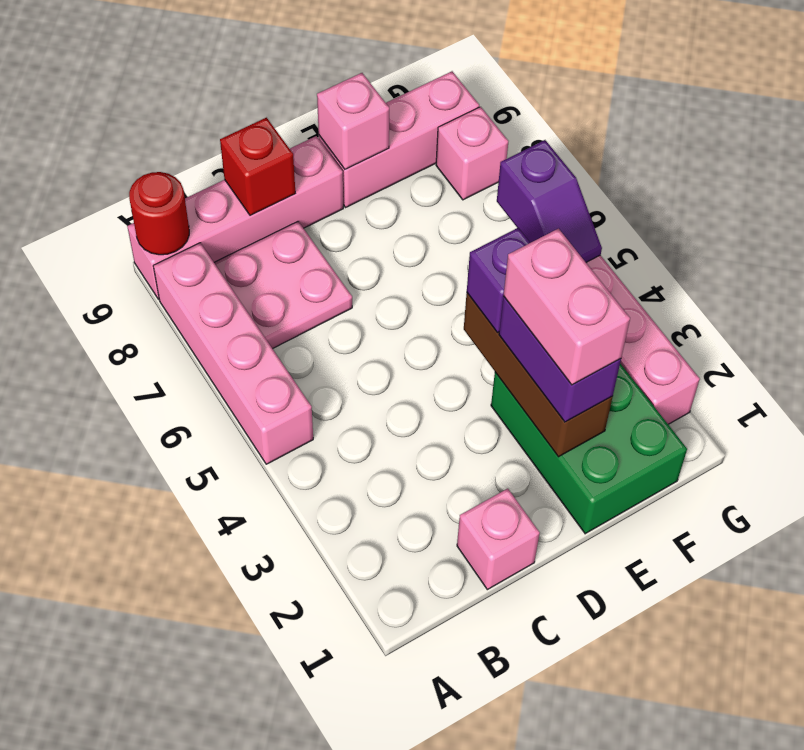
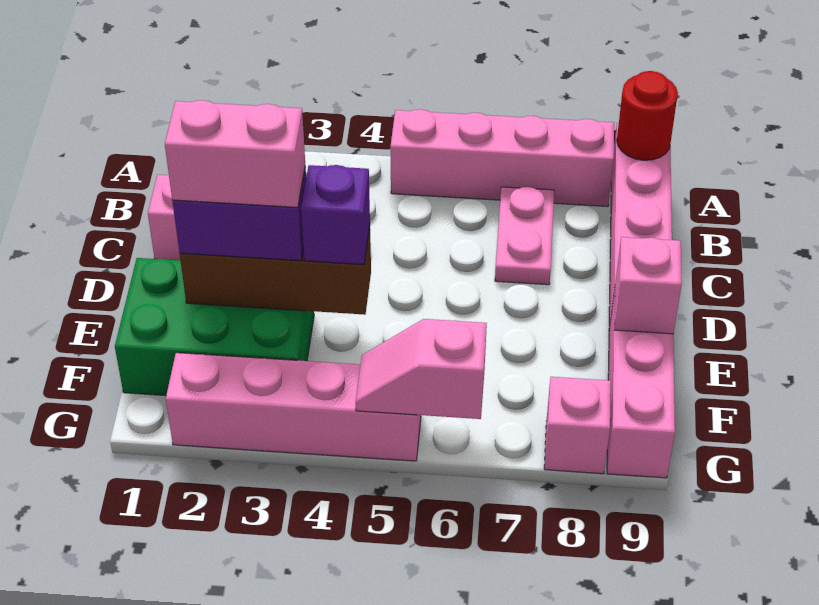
pink 2x2 plate [214,222,352,349] -> pink 1x2 plate [495,187,554,285]
red 1x1 brick [220,118,295,216] -> none
purple 1x2 slope [497,140,602,262] -> pink 1x2 slope [356,319,487,419]

